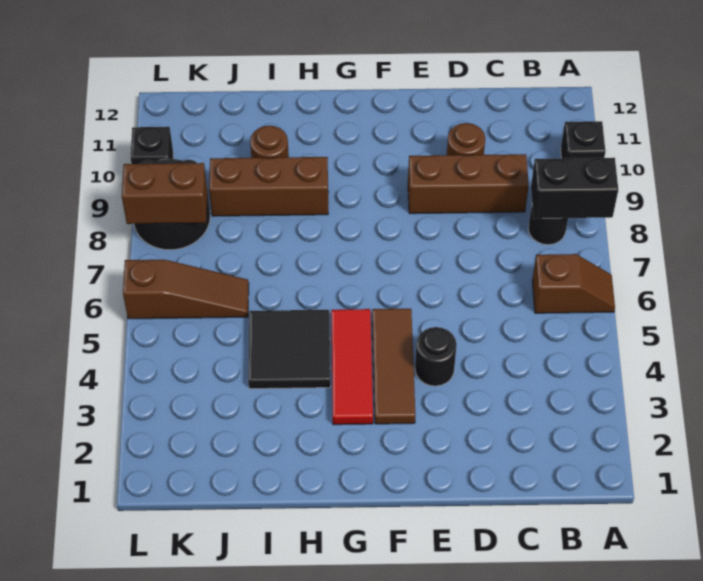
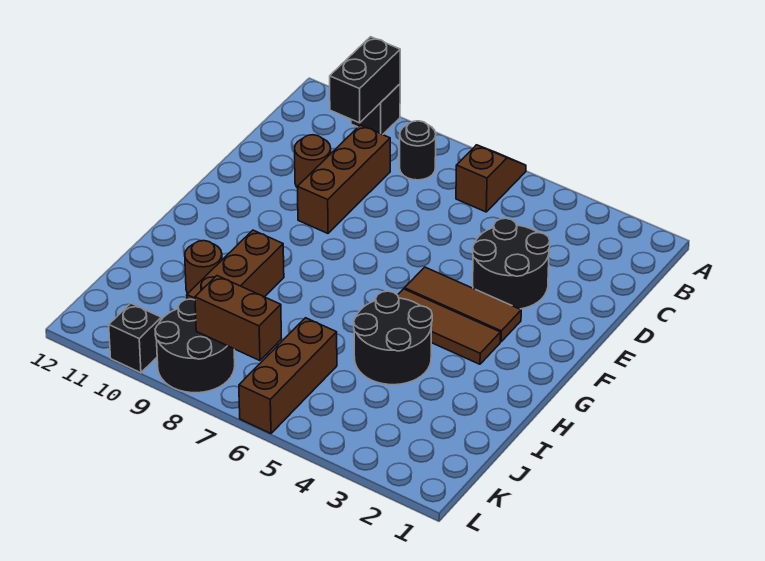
black 1x2 brick [531,158,618,219] -> black 1x2 brick moved to [330,37,400,123]
black 1x1 round brick [415,327,457,386] -> black 2x2 round brick [473,218,550,309]
red 1x3 tile [331,309,373,425] -> brown 1x3 tile [398,289,500,364]
black 2x2 tile [248,310,330,389] -> black 2x2 round brick [354,291,432,385]
brown 1x3 slope [123,260,249,319] -> brown 1x3 brick [239,318,337,433]
brown 1x2 brick [122,163,207,224] -> brown 1x2 brick turned to [195,276,282,361]

